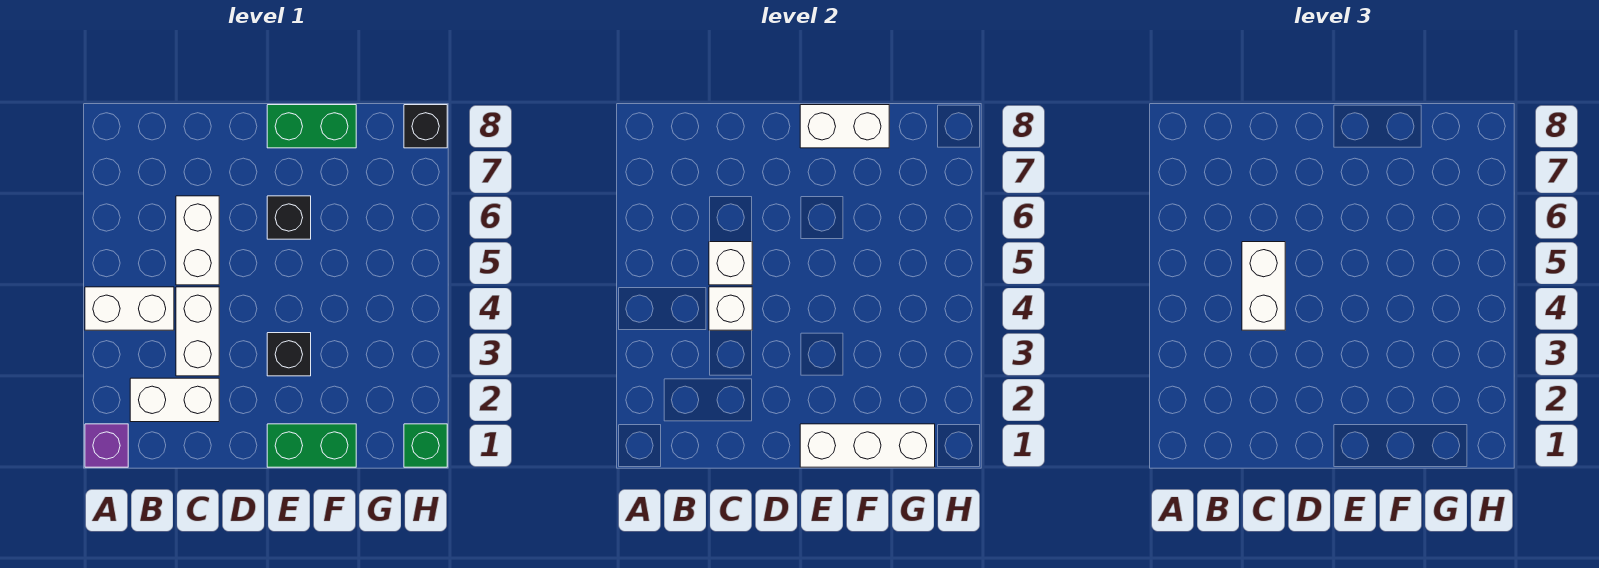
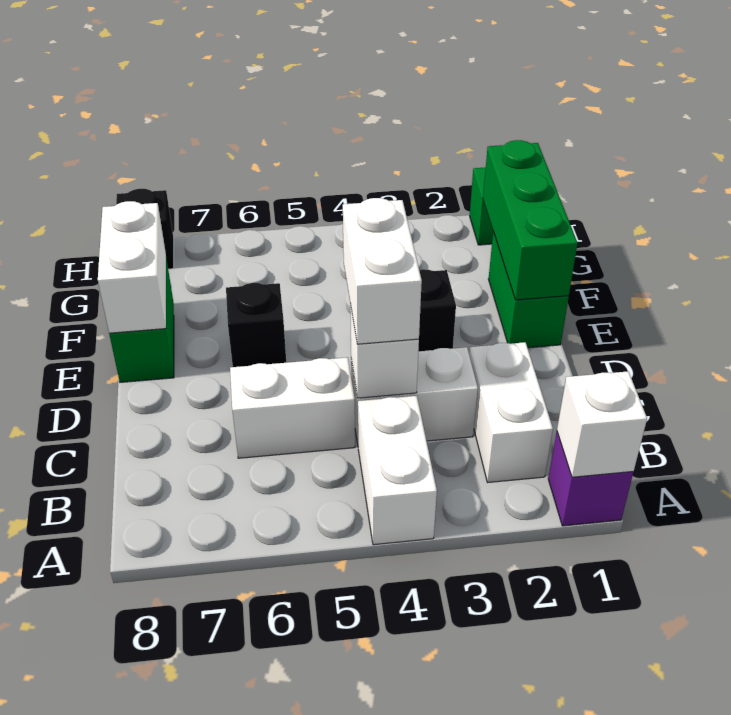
white 1x2 brick [1242,242,1285,330] -> white 1x2 brick turned to [343,198,422,344]
white 1x1 brick [709,242,752,285] -> white 1x1 brick moved to [557,371,647,477]
white 1x3 brick [800,424,935,467] -> green 1x3 brick [483,140,578,300]

